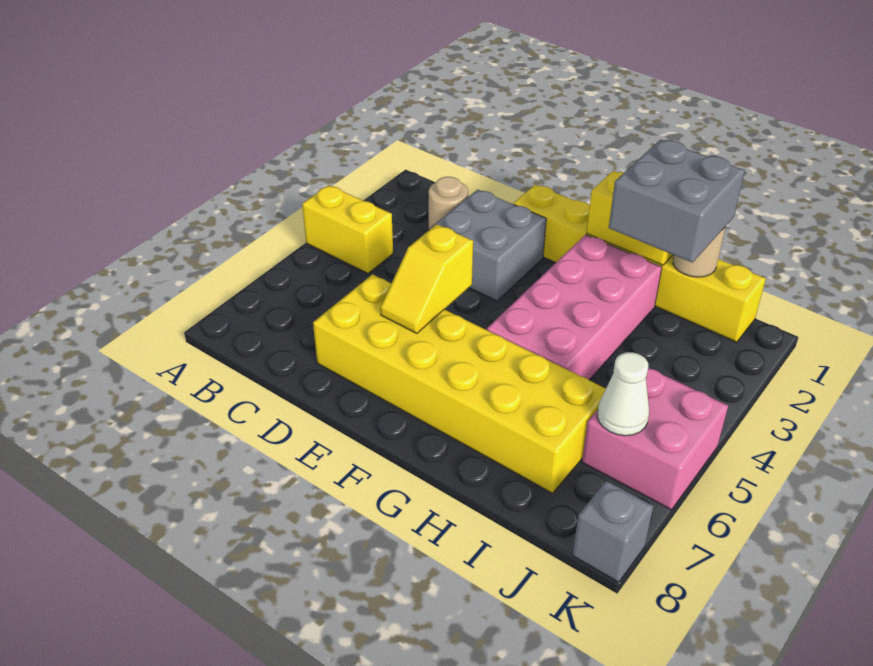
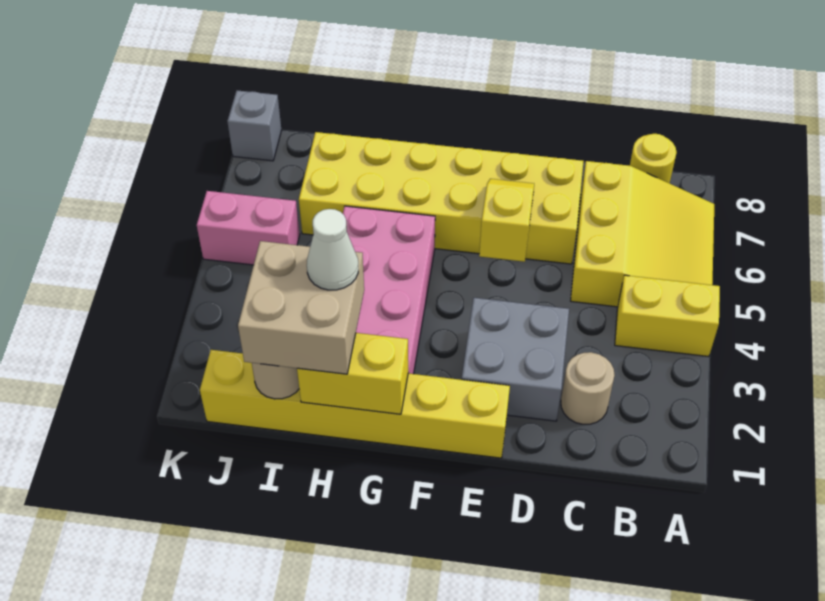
none -> yellow 3x3 slope [571,161,714,307]
none -> yellow 1x1 round brick [630,134,677,183]
grey 2x2 brick [609,140,745,263] -> tan 2x2 brick [238,241,364,374]
pink 2x2 brick [582,368,728,510] -> pink 1x2 brick [197,191,300,265]
white 1x1 cone [597,352,649,436] -> white 1x1 cone moved to [307,209,358,290]

